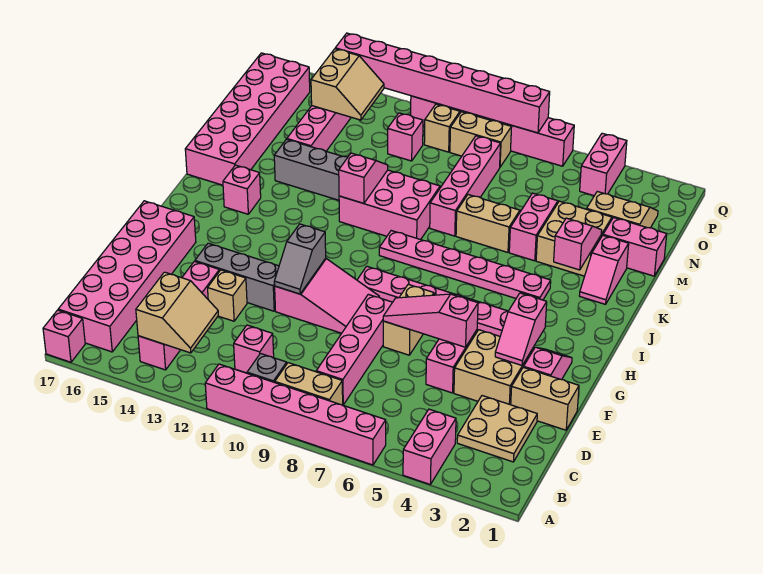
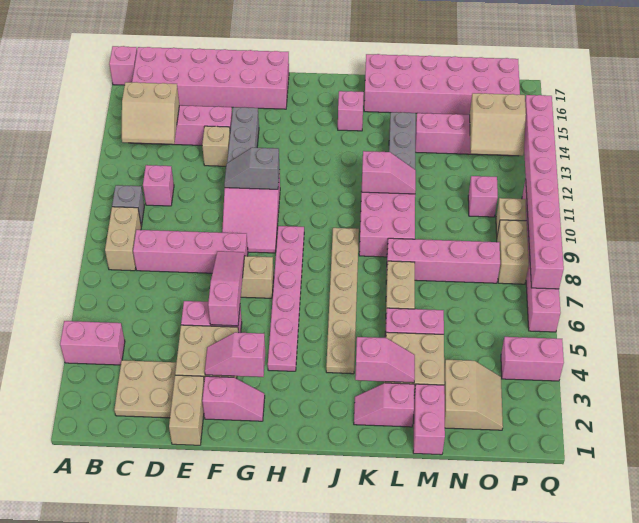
pink 1x6 brick [205,364,386,465] -> none
pink 1x6 plate [379,231,551,300] -> tan 1x6 plate [326,228,359,374]

